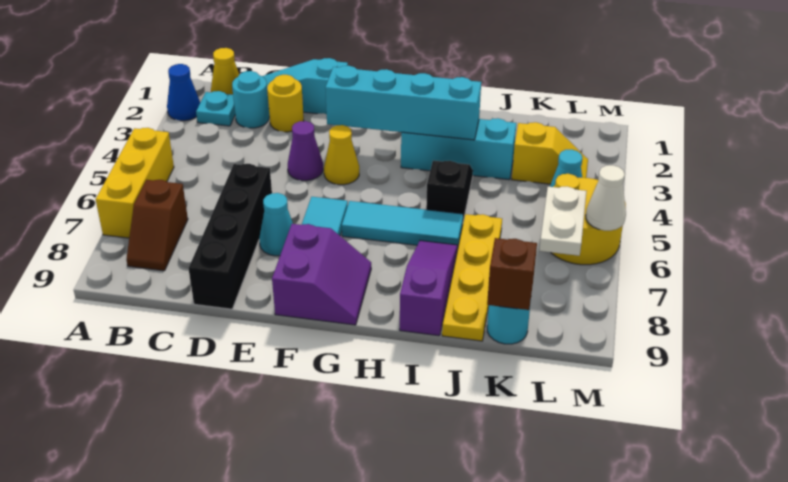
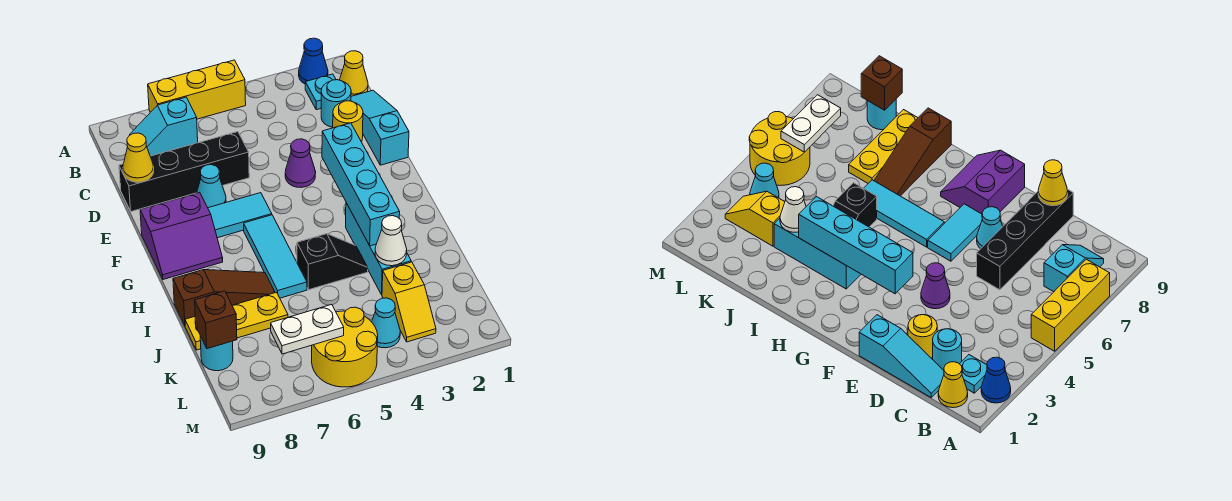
brown 1x2 slope [126,180,188,271] -> cyan 1x2 slope [130,97,198,156]
yellow 1x1 cone [324,125,359,185] -> yellow 1x1 cone moved to [123,133,154,182]
purple 1x3 slope [400,241,458,336] -> brown 1x3 slope [173,270,275,326]
yellow 1x4 plate [442,214,502,341] -> yellow 1x3 plate [185,292,288,350]
white 1x1 cone [586,165,626,231] -> white 1x1 cone moved to [375,216,407,266]

